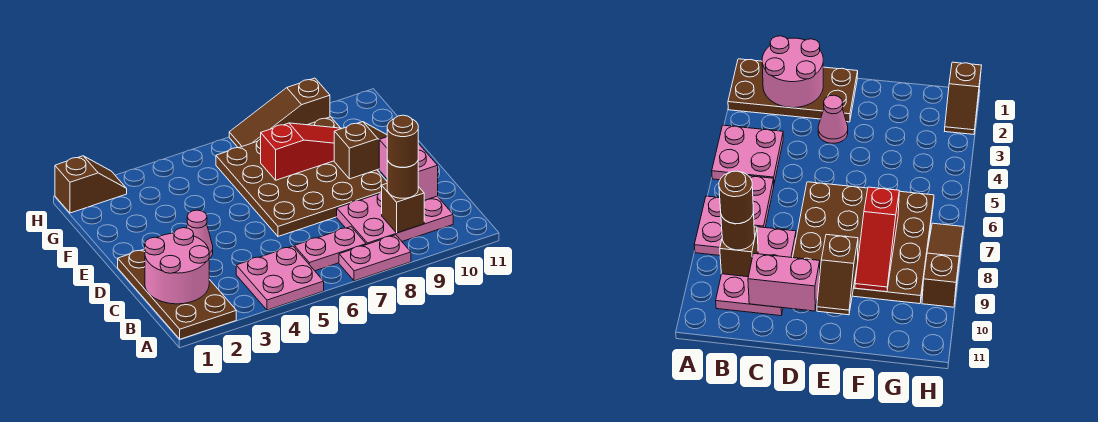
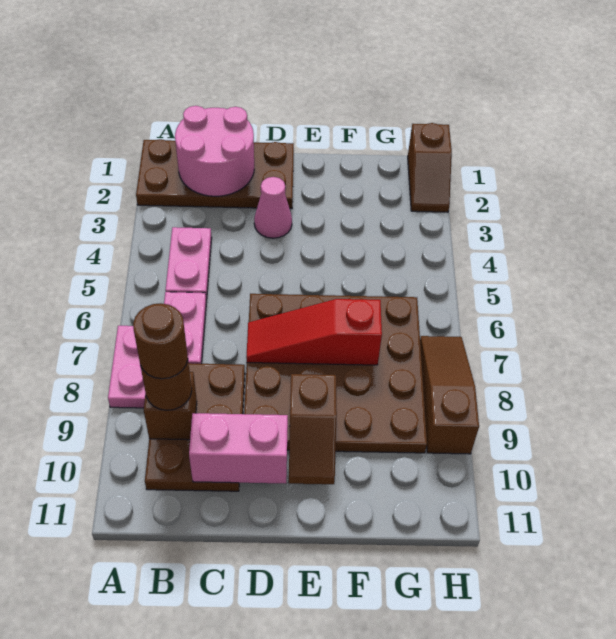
pink 2x2 plate [236,246,324,310] -> pink 1x2 plate [165,227,212,301]
pink 2x3 plate [337,192,453,245] -> brown 2x3 plate [145,363,245,491]
red 1x3 slope [261,123,342,180] -> red 1x3 slope turned to [246,299,382,365]

